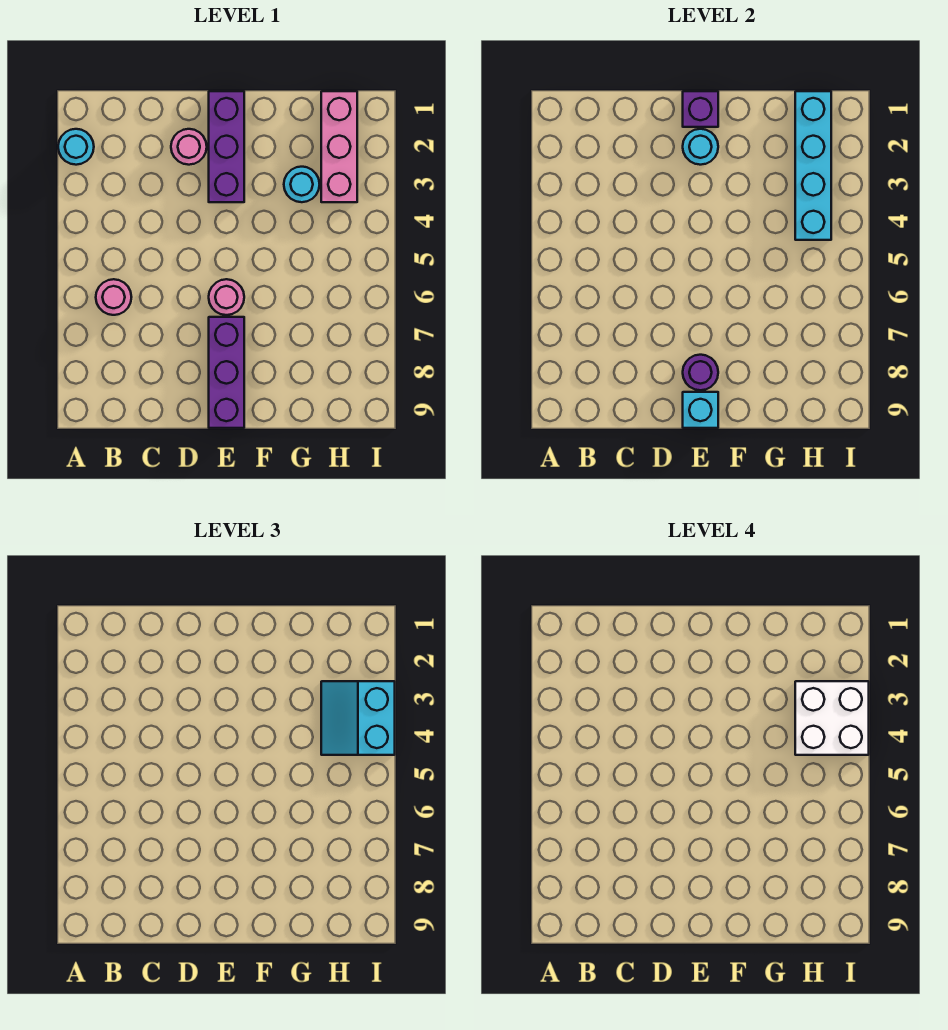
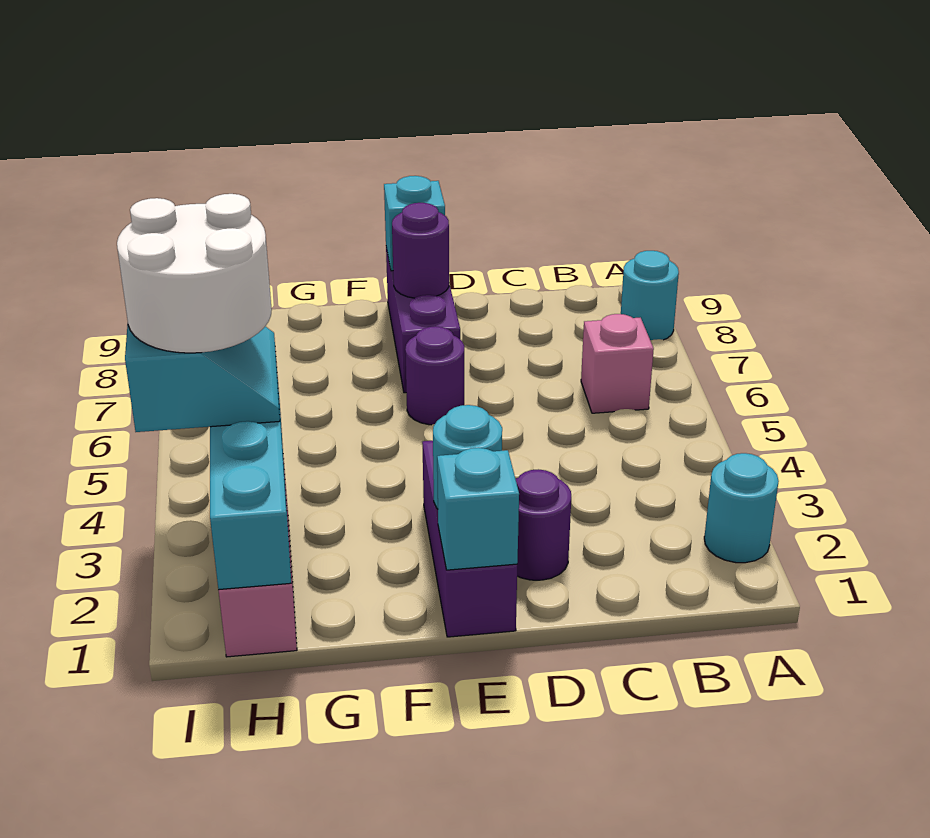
pink 1x1 round brick [96,279,131,315] -> pink 1x1 brick [581,314,654,413]
pink 1x1 round brick [171,129,207,165] -> purple 1x1 round brick [516,469,571,580]
purple 1x1 brick [683,91,718,127] -> cyan 1x1 brick [437,448,519,570]
pink 1x1 round brick [209,279,244,315] -> purple 1x1 round brick [405,326,464,425]
cyan 1x1 round brick [284,167,320,202] -> cyan 1x1 round brick moved to [621,251,679,341]
white 2x2 brick [795,681,869,755] -> white 2x2 round brick [117,194,272,353]

